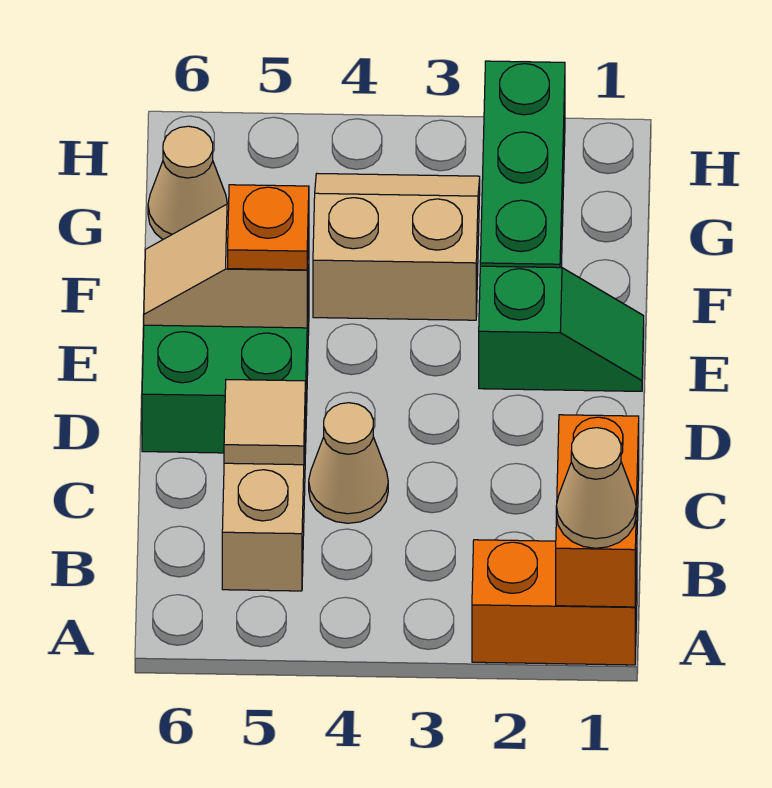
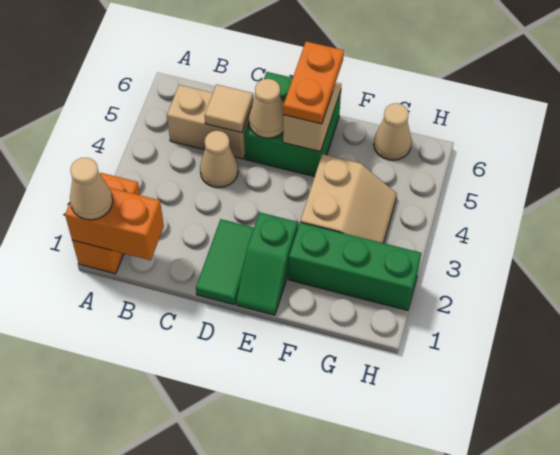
none -> green 1x2 tile [196,219,254,305]
none -> tan 1x1 cone [249,79,283,138]
orange 1x1 plate [228,185,309,270] -> orange 1x2 plate [283,41,344,124]

